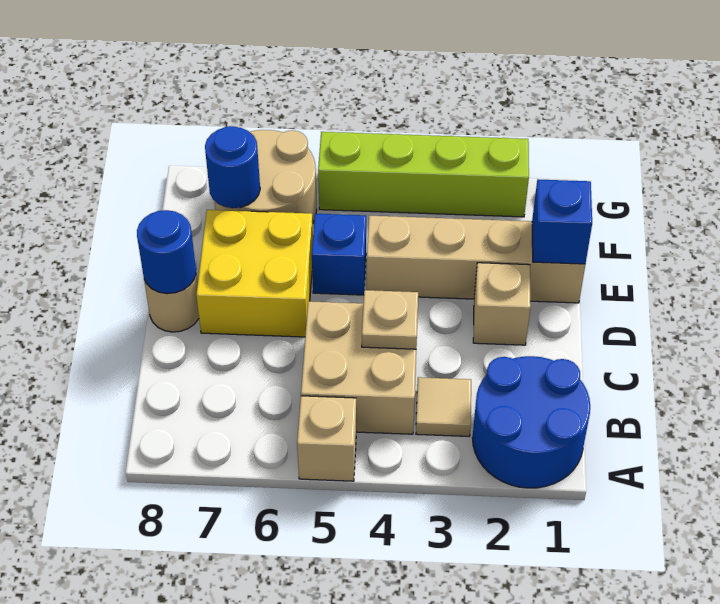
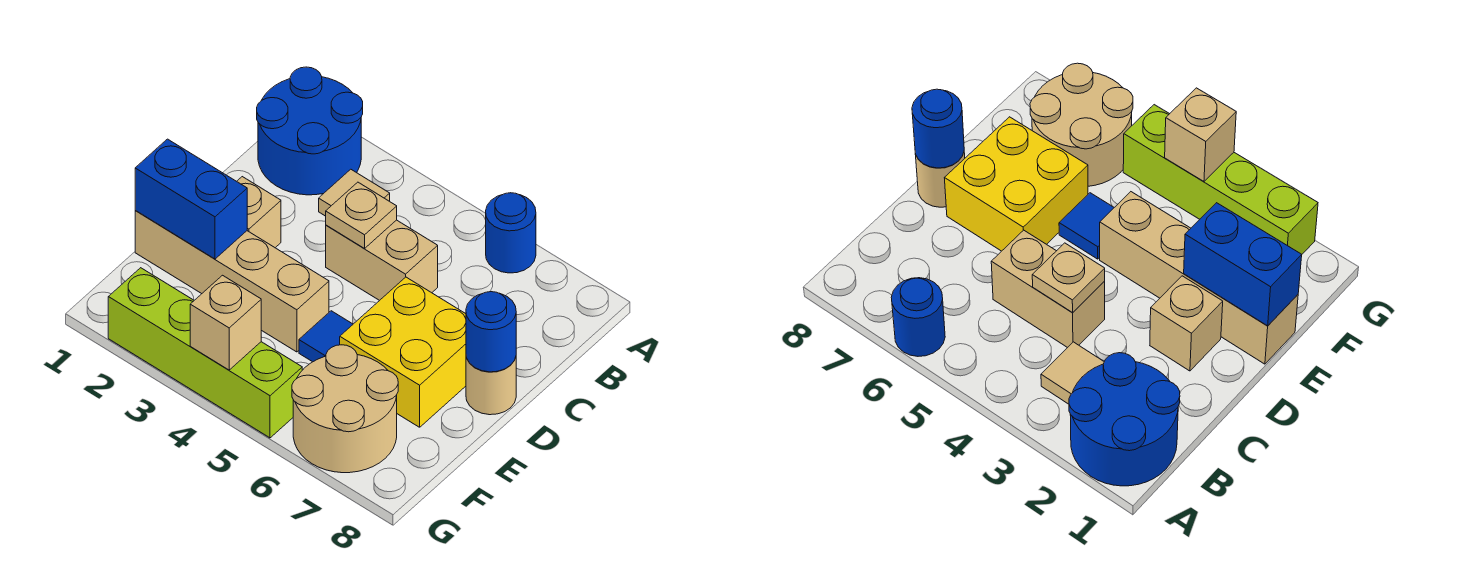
tan 1x1 brick [297,396,356,481] -> tan 1x1 brick moved to [190,275,261,370]
tan 2x2 brick [301,301,416,434] -> tan 1x2 brick [326,220,438,301]
blue 1x1 brick [532,179,592,264] -> blue 1x2 brick [135,139,247,259]
blue 1x1 brick [312,214,366,295] -> blue 1x1 tile [299,311,353,362]
blue 1x1 round brick [205,126,260,208] -> blue 1x1 round brick moved to [486,193,536,273]

